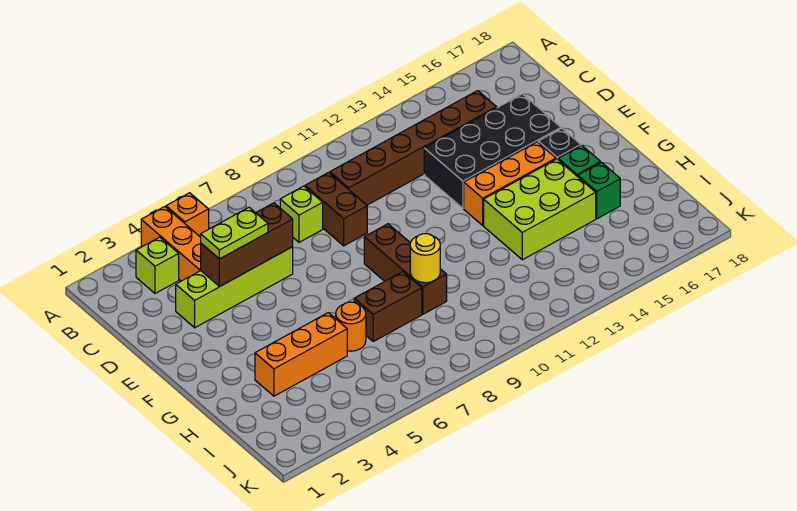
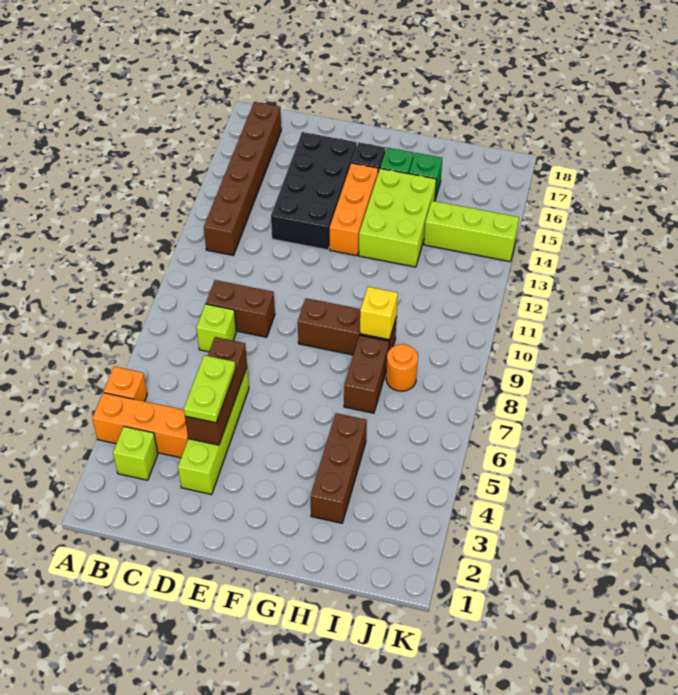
brown 1x6 brick [330,91,497,205] -> brown 1x6 brick moved to [204,102,281,255]
orange 1x3 brick [255,313,347,396] -> brown 1x3 brick [310,413,367,523]
orange 1x1 round brick [336,302,366,351] -> orange 1x1 round brick moved to [386,344,418,391]
yellow 1x1 round brick [410,234,440,283] -> yellow 1x1 brick [360,287,398,340]
none -> lime 1x3 brick [424,201,519,262]

